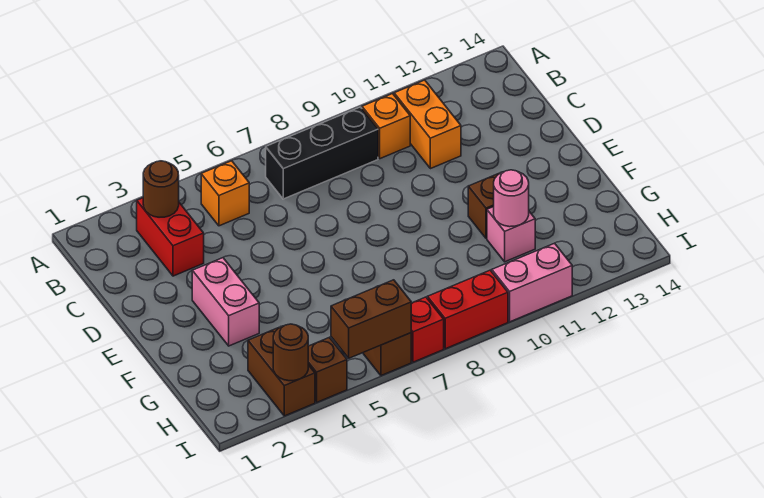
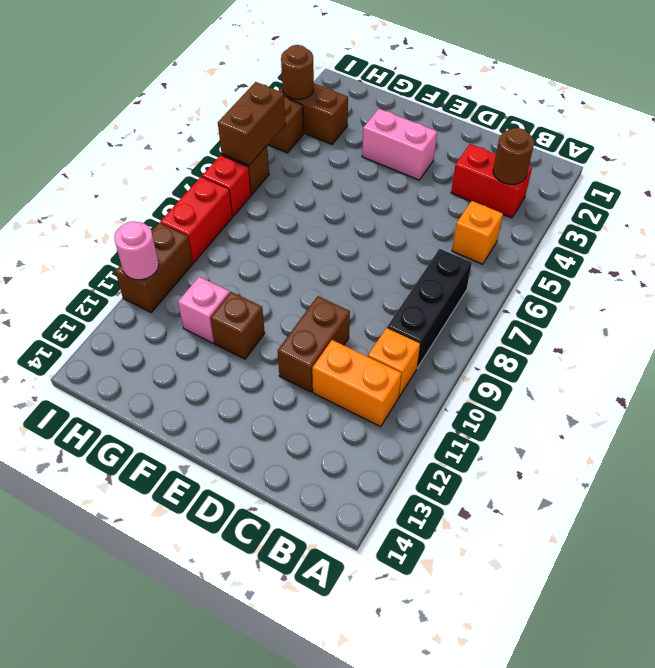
none -> brown 1x2 brick [278,296,350,392]
pink 1x1 round brick [494,170,529,227] -> pink 1x1 round brick moved to [114,221,159,280]
pink 1x2 brick [492,243,572,322] -> brown 1x2 brick [115,223,193,312]

